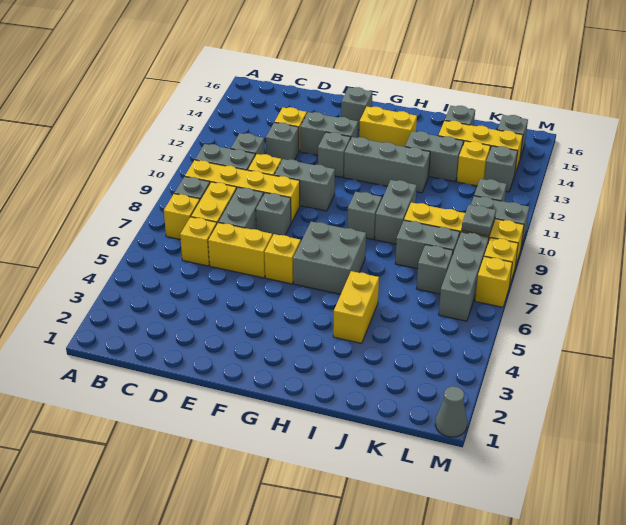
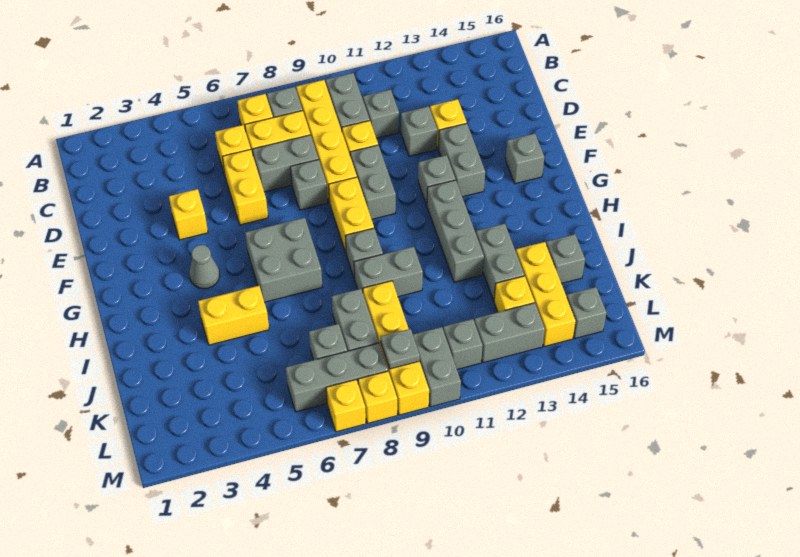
yellow 1x1 brick [265,234,301,284] -> yellow 1x1 brick moved to [169,189,208,240]
yellow 1x2 brick [359,107,417,147] -> yellow 1x2 brick moved to [329,177,374,252]
grey 1x1 brick [484,146,518,192] -> grey 1x2 brick [474,303,545,363]
grey 1x1 cone [435,386,467,437] -> grey 1x1 cone moved to [189,245,220,289]

